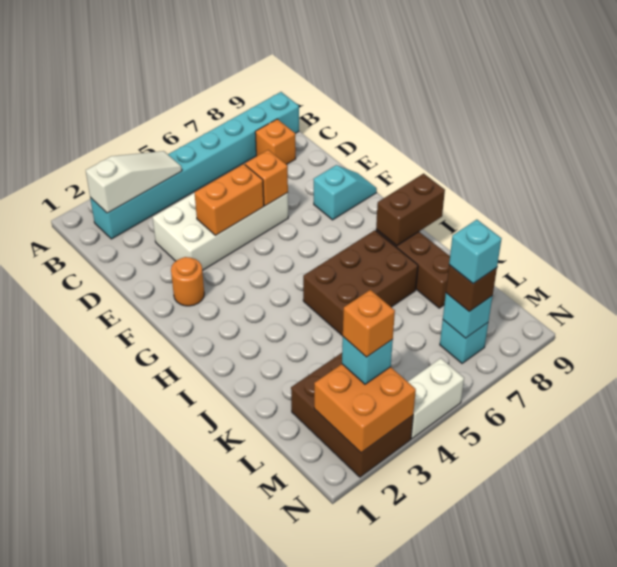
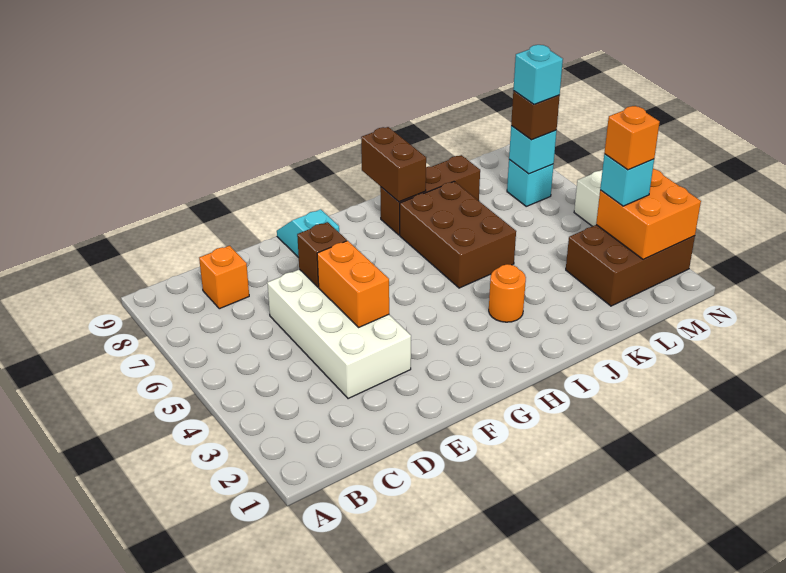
cyan 1x8 brick [90,92,299,239] -> none
white 1x3 slope [86,151,182,213] -> none
orange 1x1 brick [245,150,288,206] -> brown 1x1 brick [297,222,347,287]
orange 1x1 round brick [171,257,204,306] -> orange 1x1 round brick moved to [489,264,526,322]

